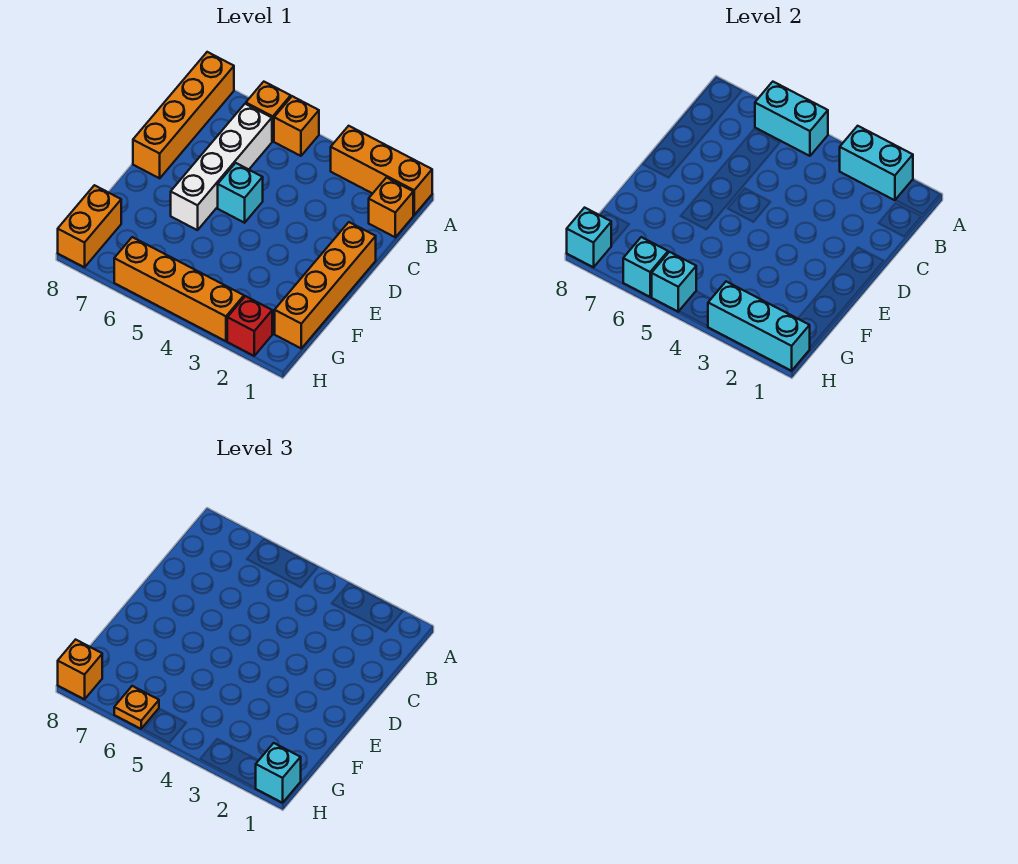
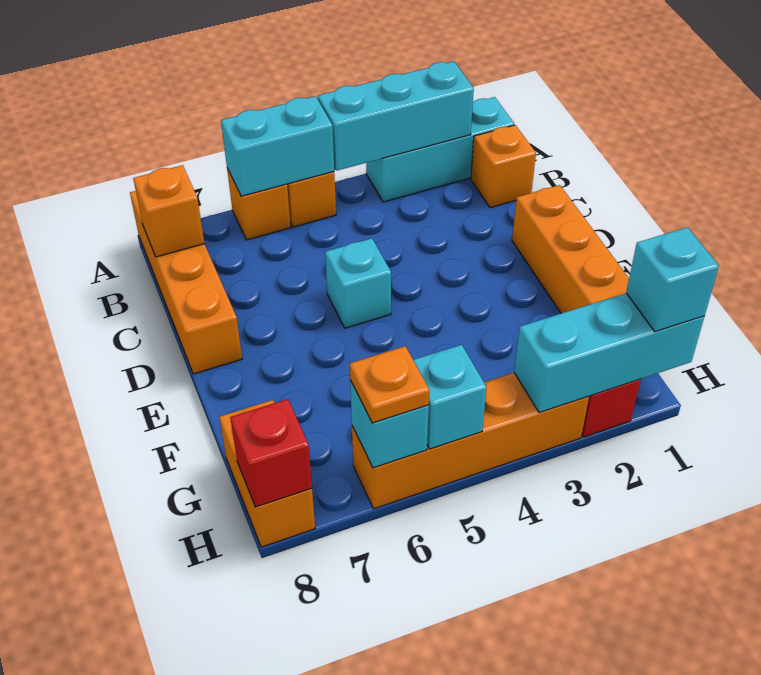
orange 1x3 brick [331,126,432,215] -> cyan 1x3 brick [366,97,514,202]
cyan 1x2 brick [840,126,913,200] -> cyan 1x3 brick [318,61,474,171]
white 1x4 brick [171,104,272,230] -> none
cyan 1x1 brick [567,208,611,267] -> red 1x1 brick [230,399,312,507]
orange 1x1 brick [58,640,102,699] -> orange 1x1 brick moved to [133,165,204,257]

